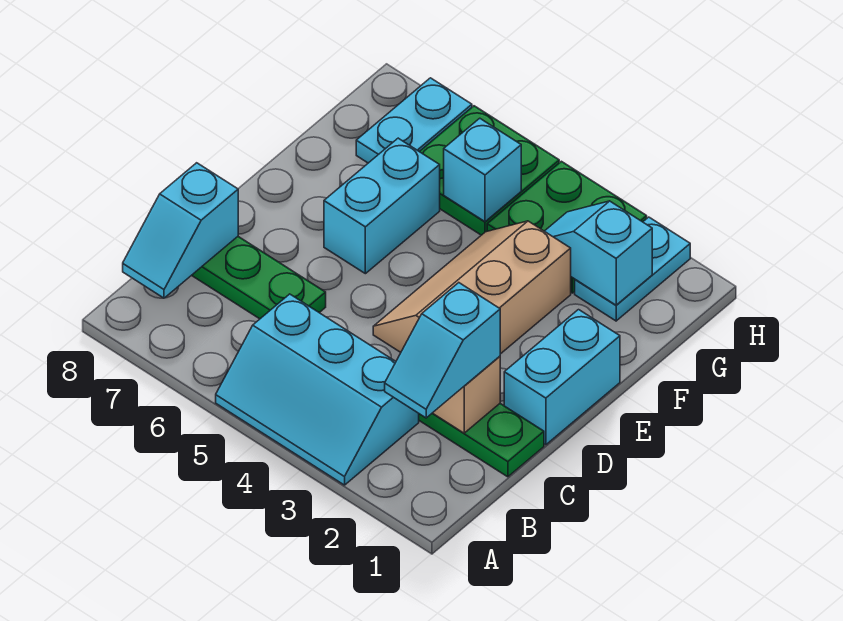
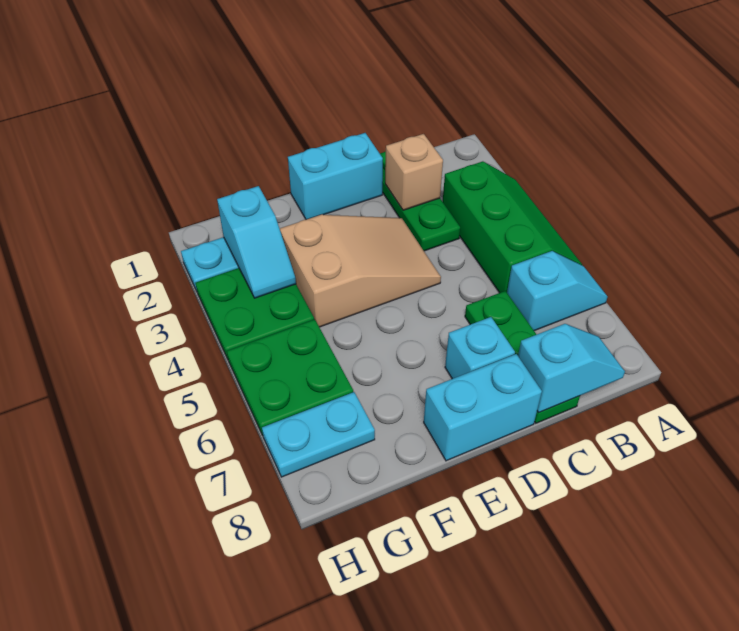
cyan 2x3 slope [216,294,419,485] -> green 2x3 slope [443,161,582,293]
cyan 1x2 slope [385,283,500,418] -> cyan 1x2 slope moved to [507,251,608,331]
tan 2x3 slope [373,221,571,354] -> tan 2x3 slope turned to [280,215,441,327]
cyan 1x2 brick [324,138,440,274] -> cyan 1x2 brick moved to [424,354,542,461]
cyan 1x1 brick [444,118,521,222] -> cyan 1x1 brick moved to [445,317,515,379]

